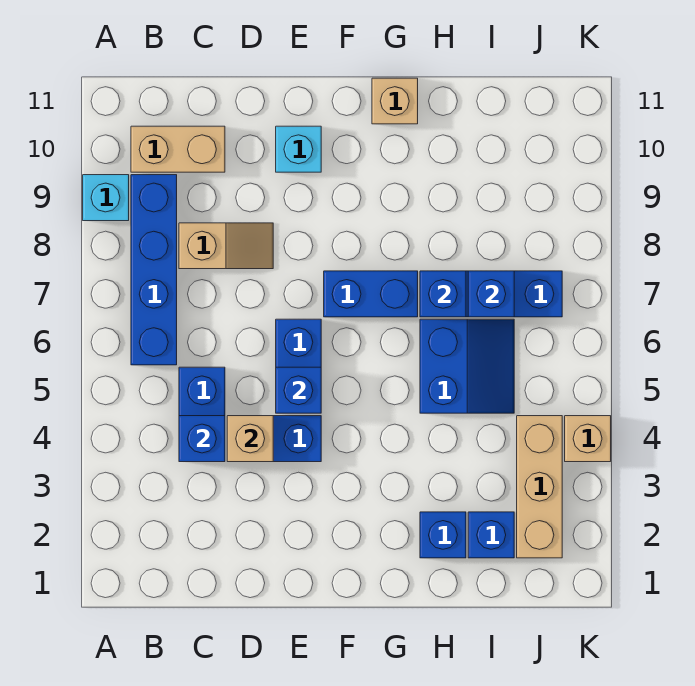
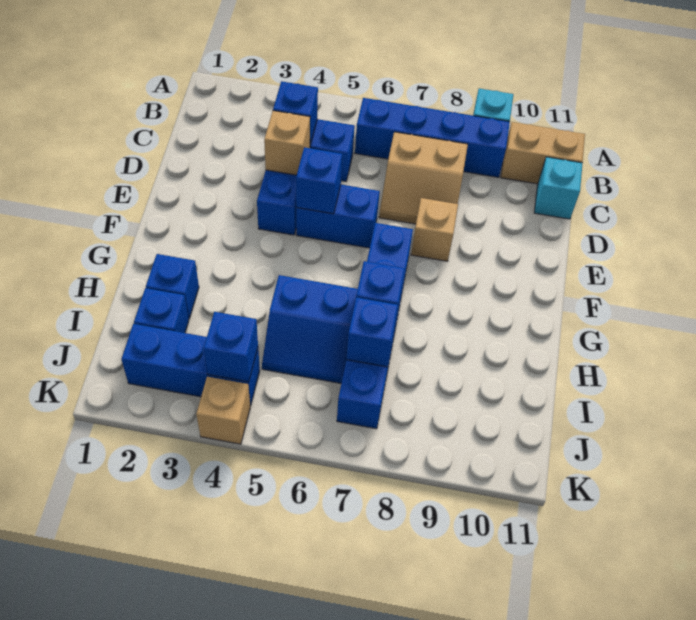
tan 1x2 brick [131,126,225,172] -> tan 1x2 brick turned to [501,122,585,184]
tan 1x2 slope [179,223,273,269] -> tan 2x2 slope [379,132,468,224]
cyan 1x1 brick [276,126,321,172] -> cyan 1x1 brick moved to [534,157,582,219]
tan 1x1 brick [372,78,418,124] -> tan 1x1 brick moved to [411,198,458,261]
tan 1x3 brick [517,416,562,558] -> blue 1x3 brick [122,324,260,406]
none -> blue 1x1 brick [204,312,258,382]

